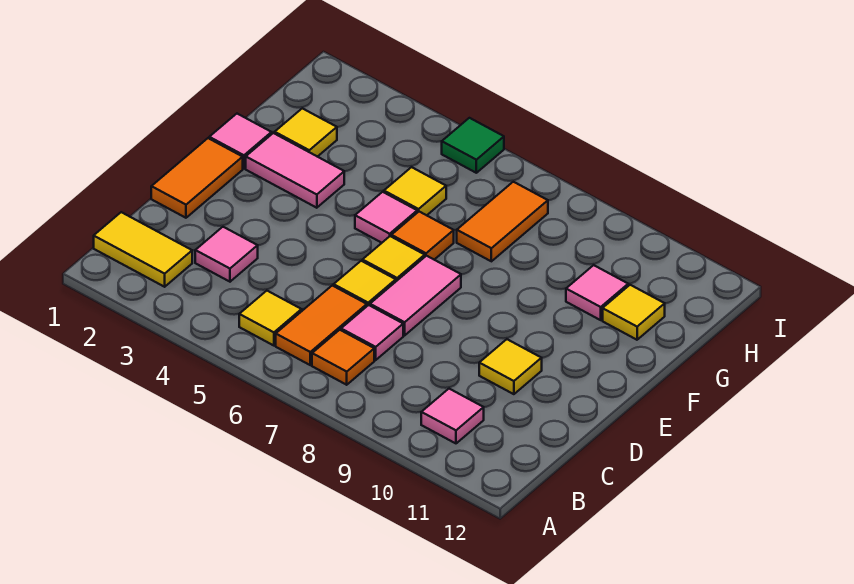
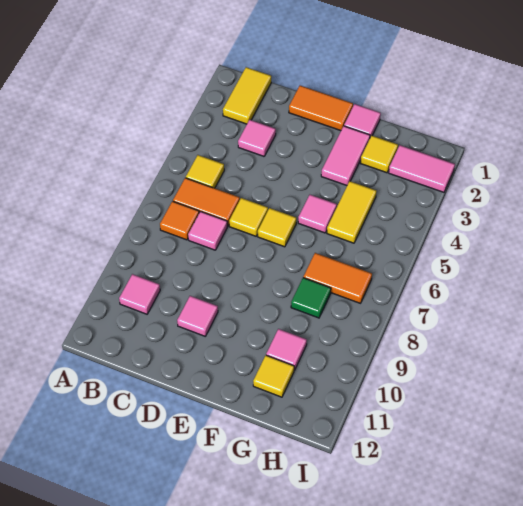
pink 1x2 tile [370,256,461,335] -> pink 1x2 tile moved to [389,145,455,192]
yellow 1x1 tile [479,339,542,394] -> pink 1x1 tile [177,296,218,336]
orange 1x1 tile [391,212,454,260] -> none
yellow 1x1 tile [384,167,446,215] -> yellow 1x2 tile [327,181,376,243]
green 1x1 tile [442,118,504,173] -> green 1x1 tile moved to [291,278,331,318]

